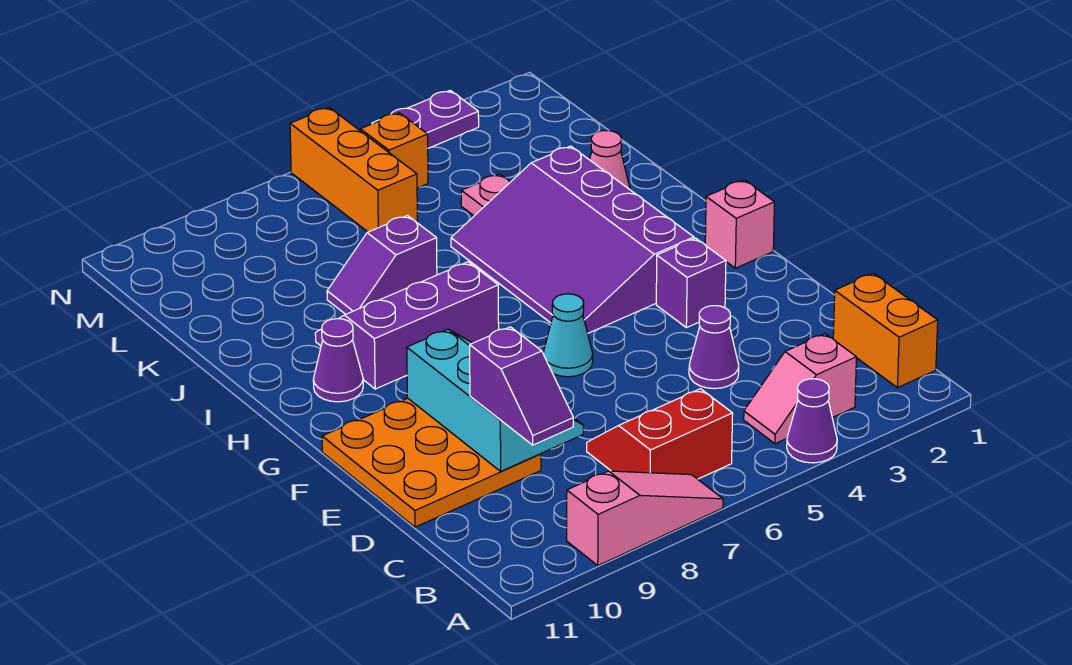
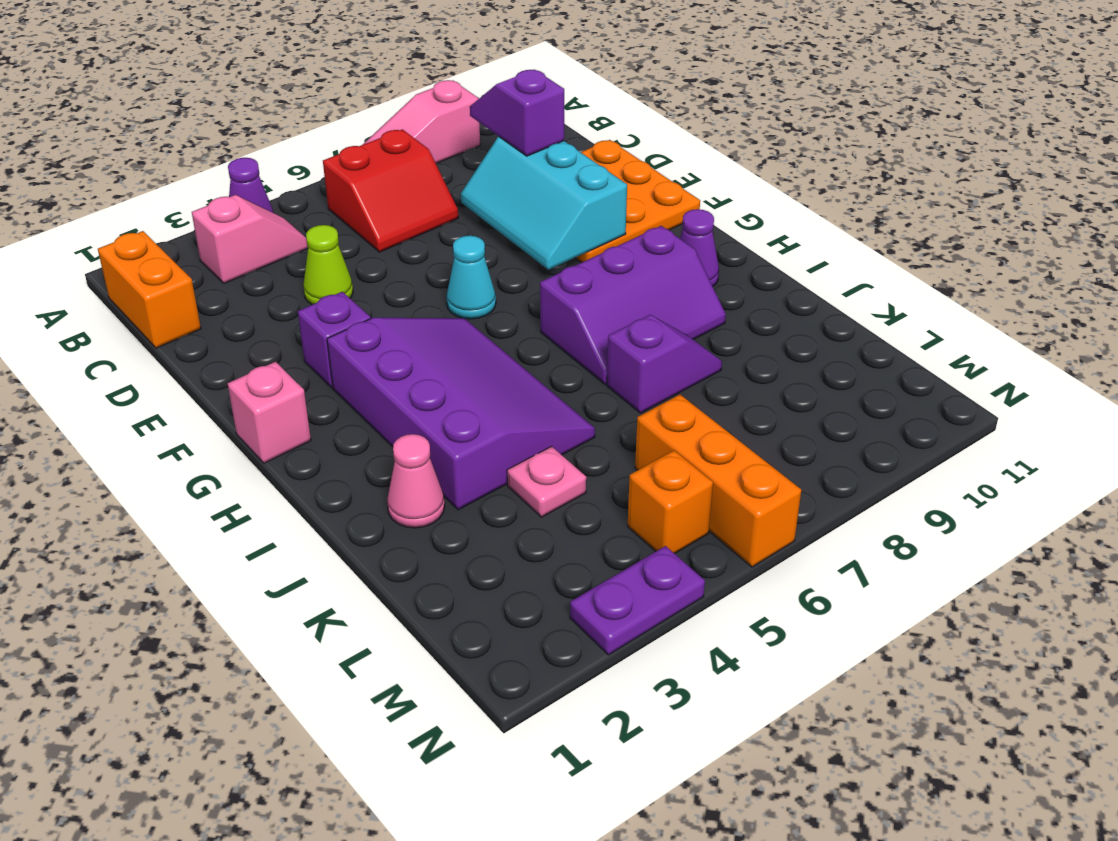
purple 1x1 cone [689,306,739,389] -> lime 1x1 cone [303,225,353,305]

